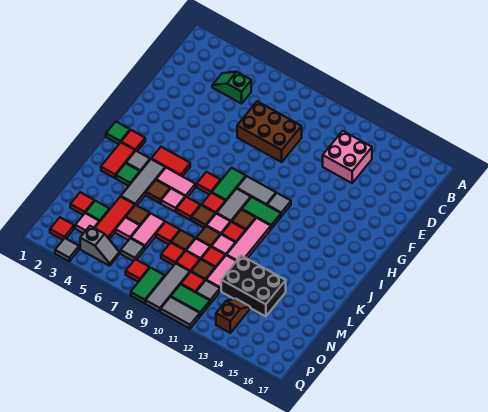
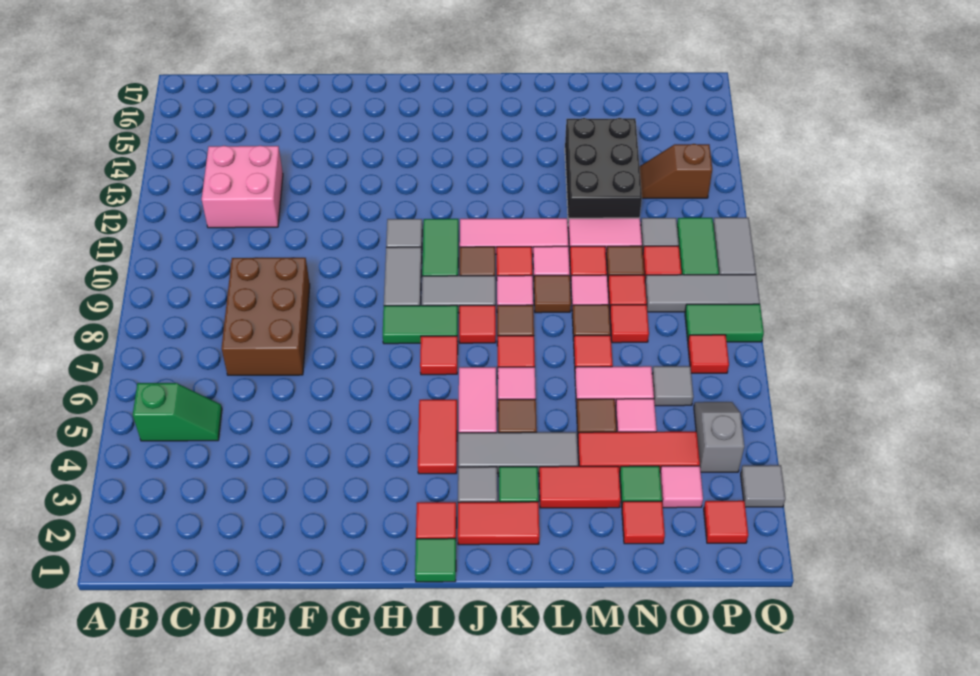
green 1x2 slope [212,72,251,104] -> green 1x2 slope turned to [133,383,222,441]
none -> red 1x2 tile [539,466,621,508]

